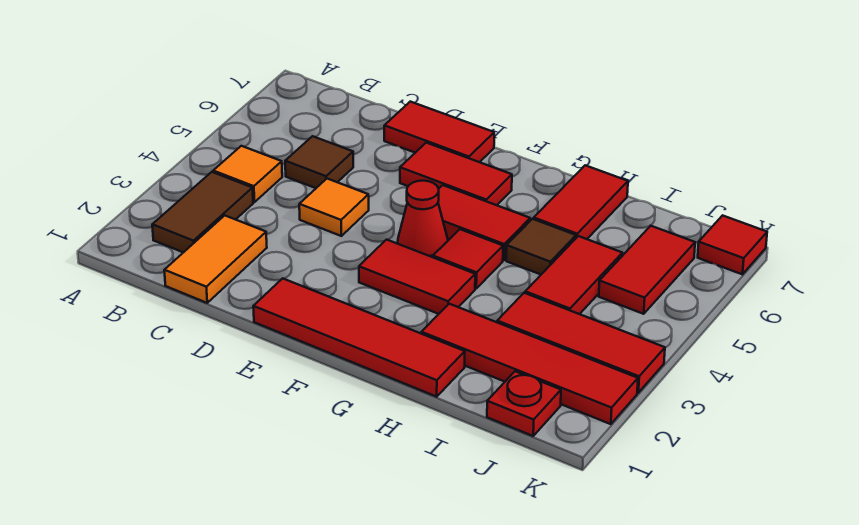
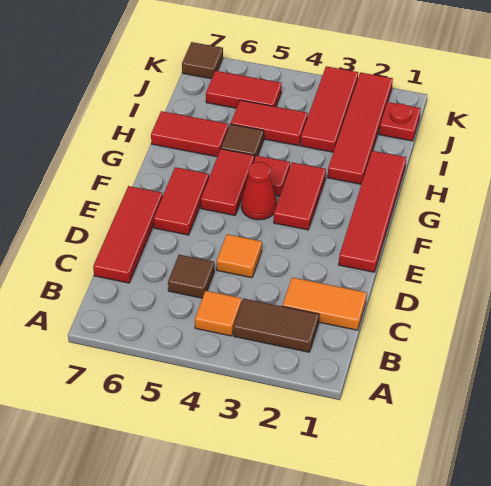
red 1x2 tile [384,102,494,162] -> red 1x3 tile [93,186,163,283]
red 1x1 tile [698,215,767,274] -> brown 1x1 tile [182,42,223,79]

